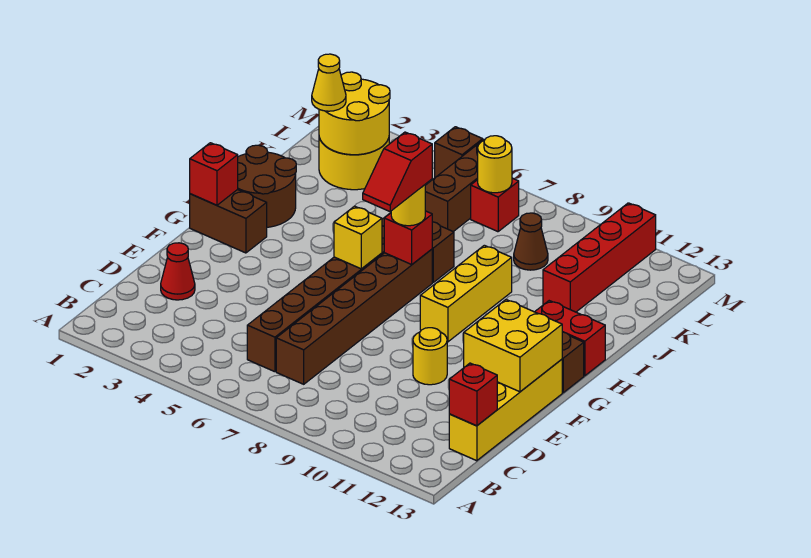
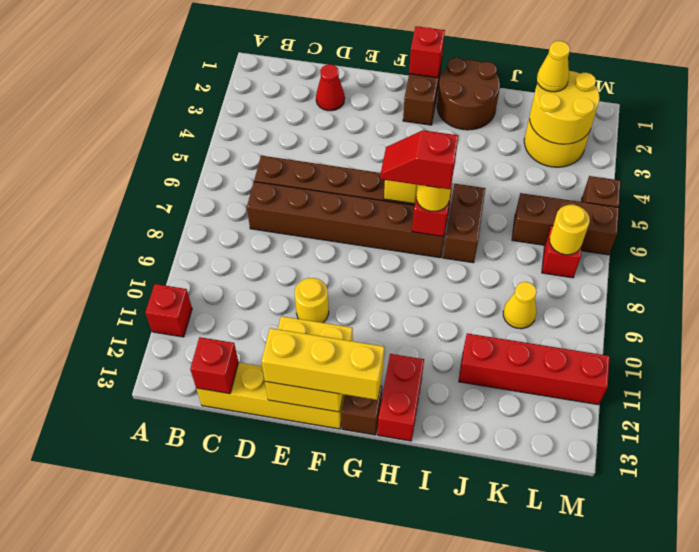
none -> red 1x1 brick [145,284,192,337]
yellow 1x3 brick [420,245,512,342] -> yellow 1x3 brick moved to [261,328,384,400]
brown 1x1 cone [514,213,548,270] -> yellow 1x1 cone [503,282,537,329]

